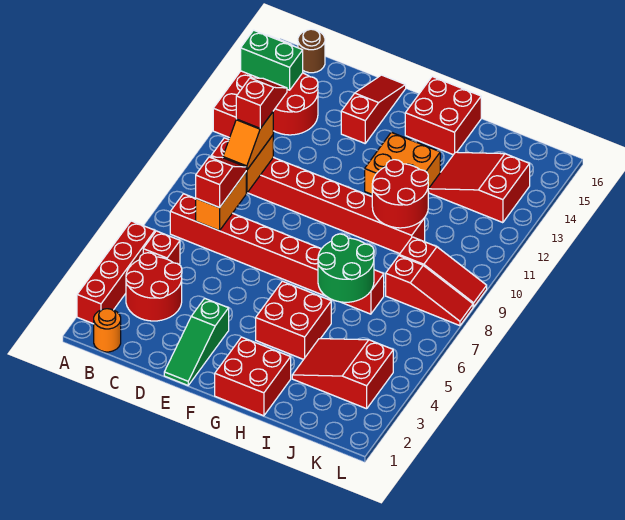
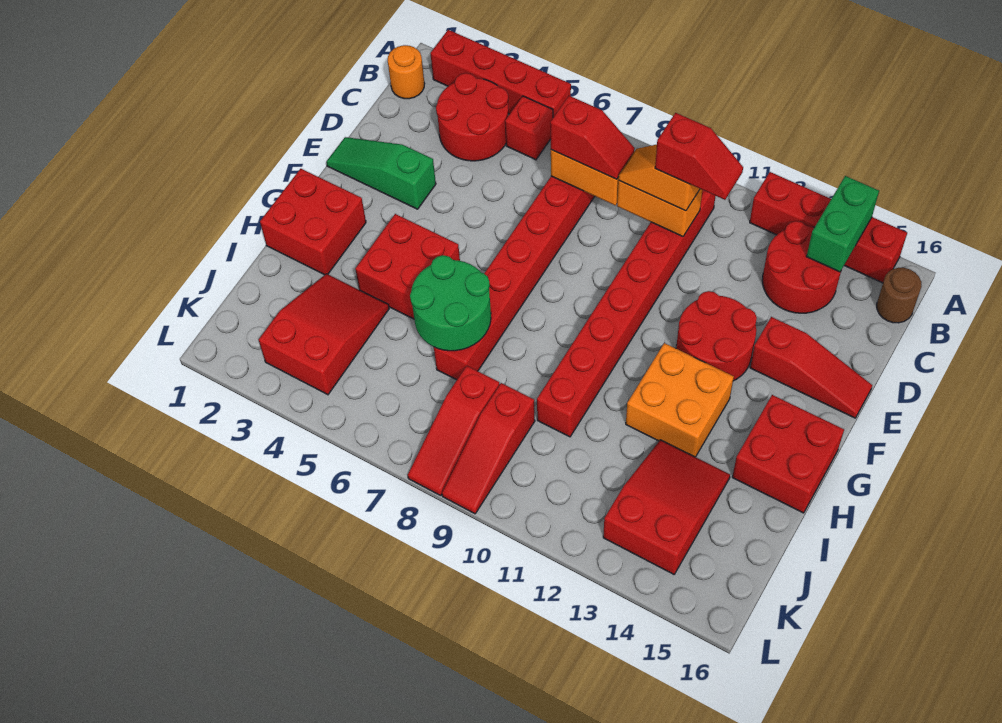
red 2x2 round brick [372,160,428,228] -> red 2x2 round brick moved to [676,291,757,381]

